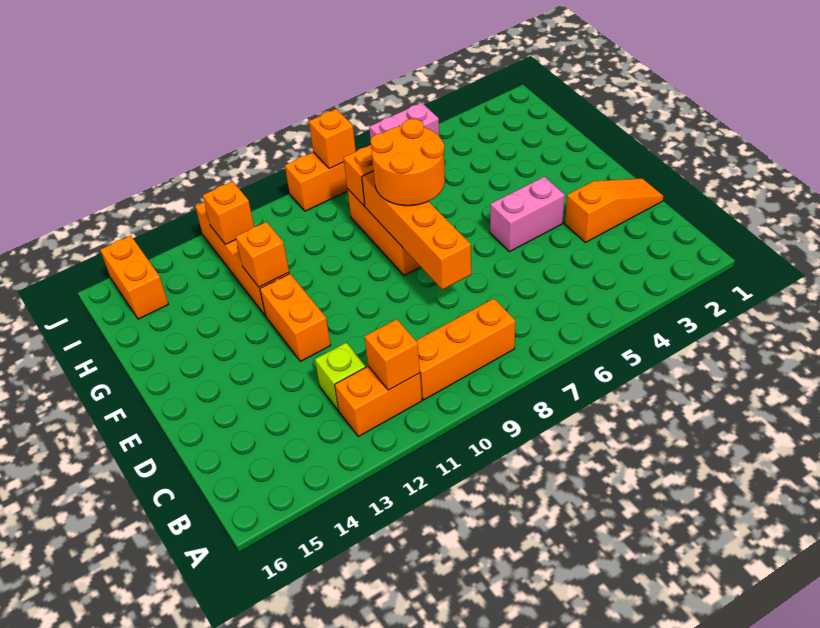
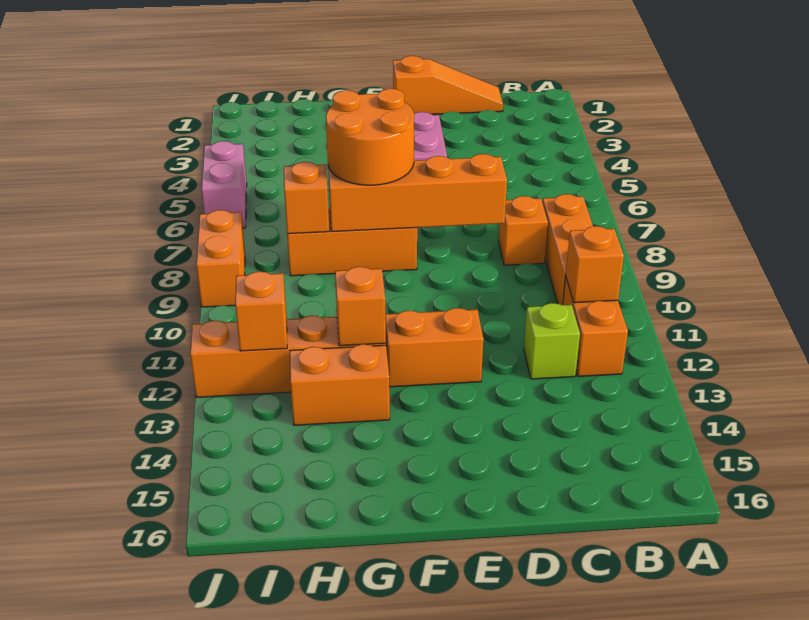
orange 1x3 slope [565,178,663,243] -> orange 1x3 slope turned to [393,56,503,114]
orange 1x2 brick [101,236,168,319] -> orange 1x2 brick moved to [290,344,390,425]
orange 1x1 brick [309,109,356,169] -> orange 1x1 brick moved to [499,196,548,265]

